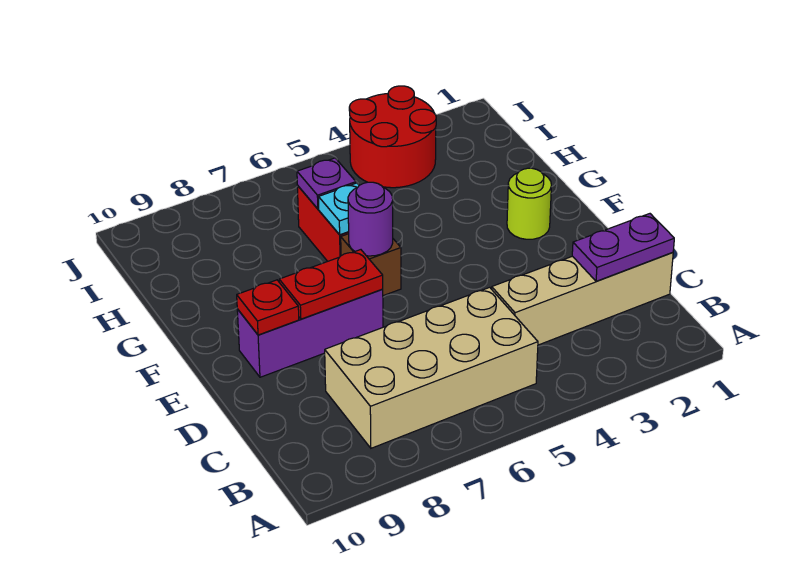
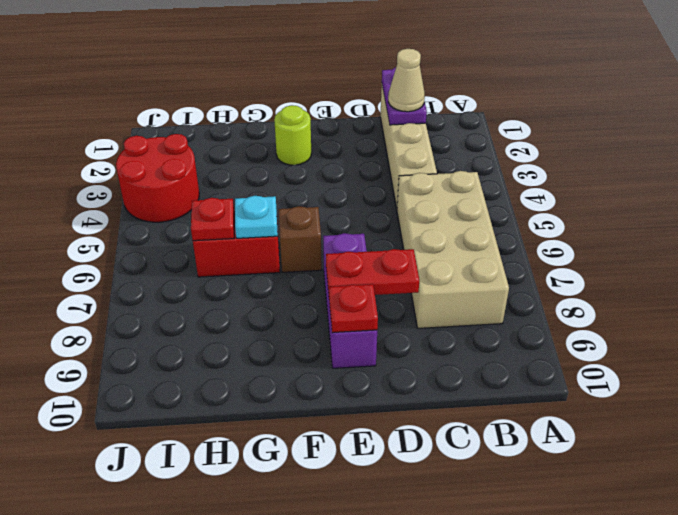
none -> tan 1x1 cone [388,49,425,112]
red 1x2 plate [279,250,383,319] -> red 1x2 plate turned to [326,249,419,295]
purple 1x1 round brick [348,182,393,256] -> none
purple 1x1 plate [297,158,356,209] -> red 1x1 plate [191,198,234,241]

